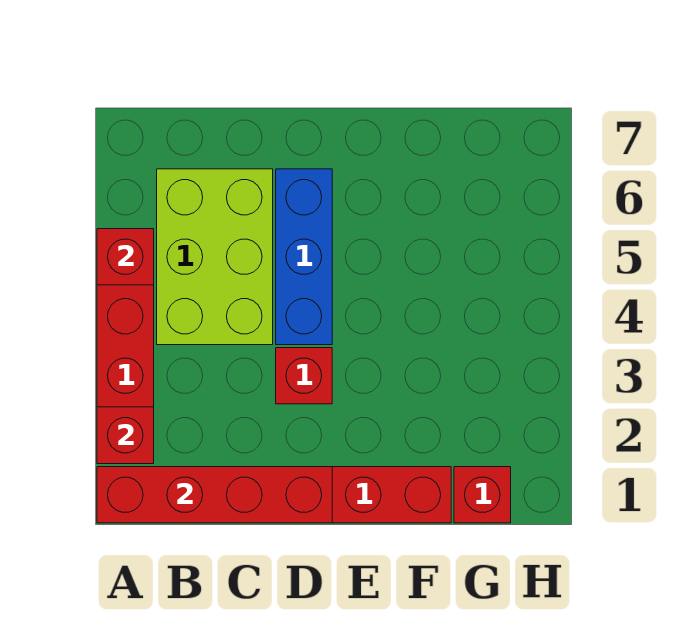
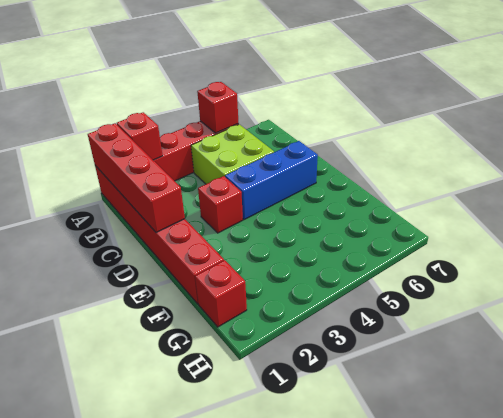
lime 2x3 brick [157,169,273,345] -> lime 2x2 brick [191,124,274,184]

